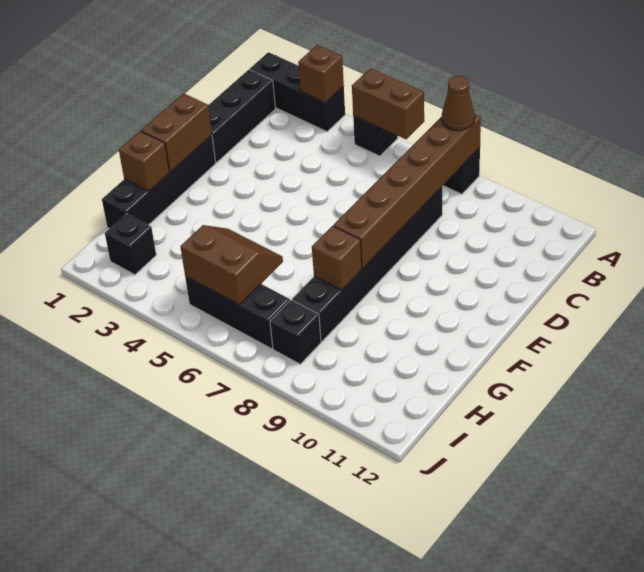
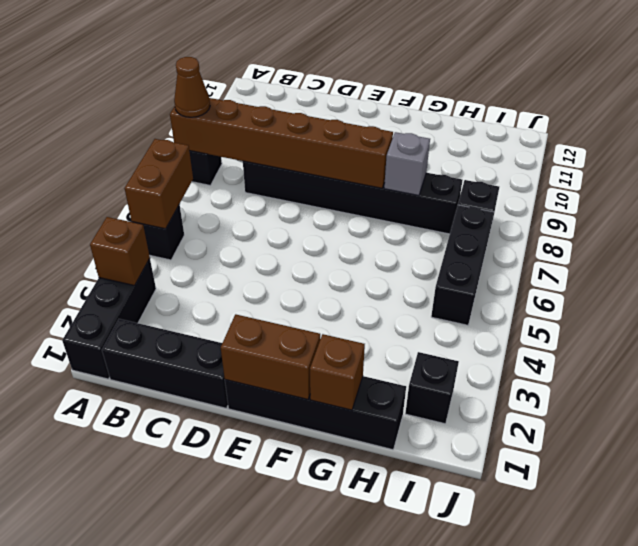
brown 1x1 brick [312,226,362,290] -> grey 1x1 brick [384,132,430,196]
brown 2x2 slope [180,225,283,305] -> none

